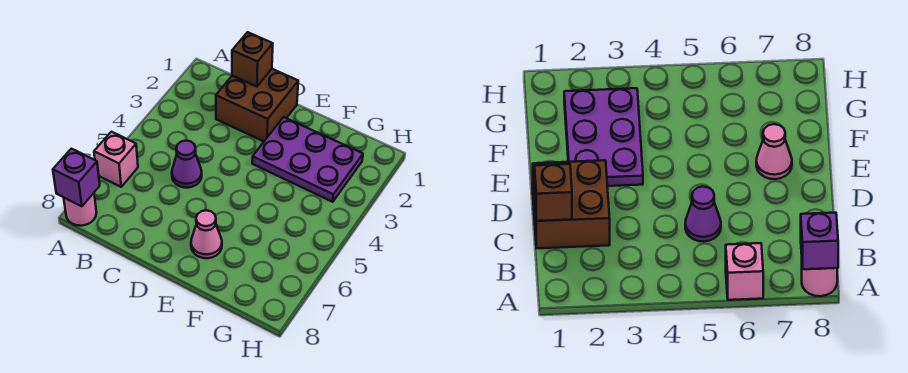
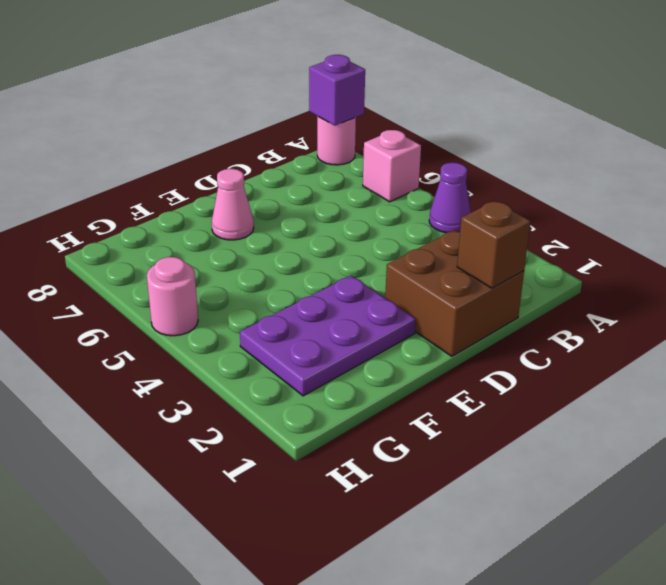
purple 1x1 cone [172,141,202,188] -> purple 1x1 cone moved to [429,163,471,233]
none -> pink 1x1 round brick [147,257,198,336]

